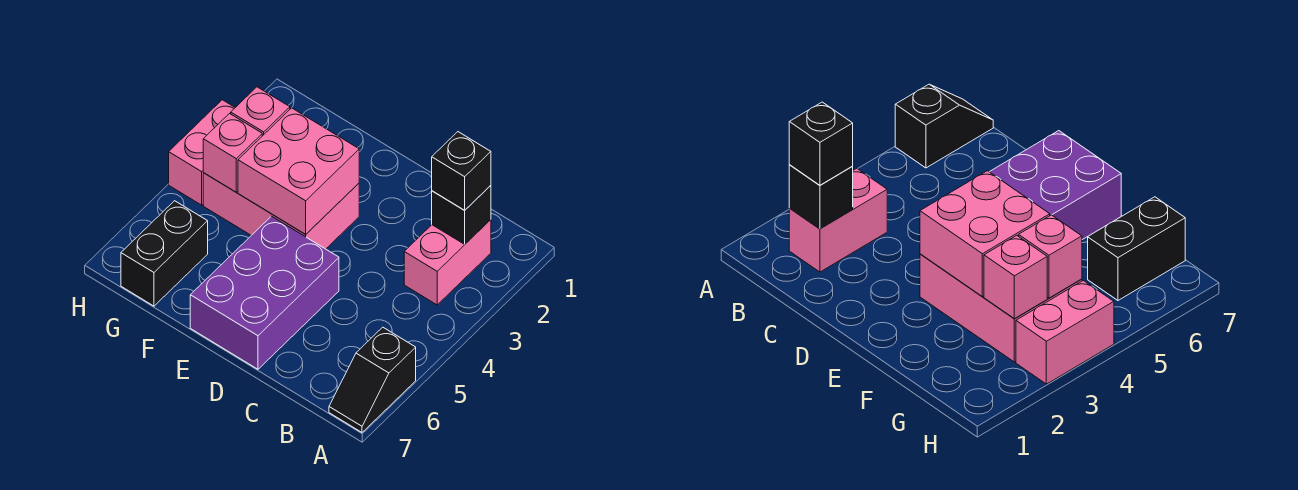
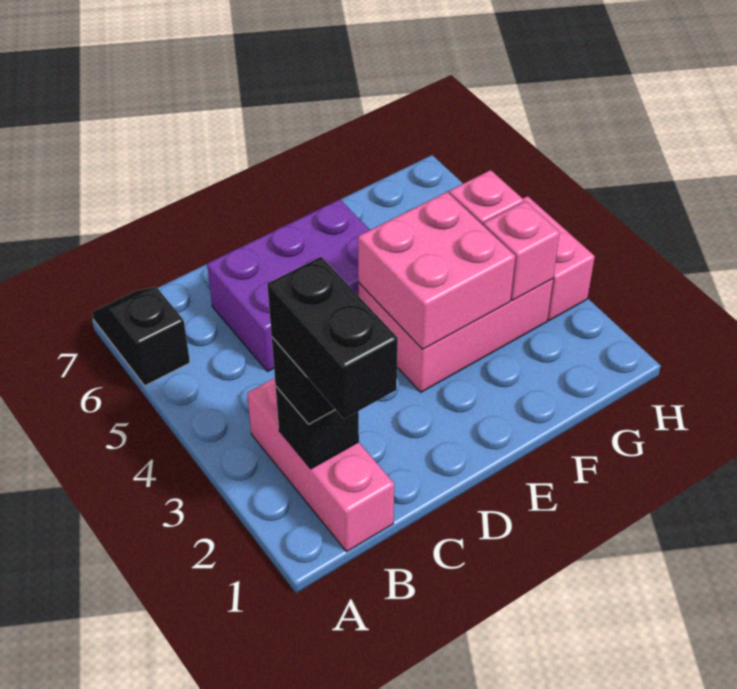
pink 1x2 brick [404,220,491,305] -> pink 1x3 brick [247,378,394,552]
purple 2x3 brick [190,216,339,369] -> purple 2x3 brick turned to [207,199,370,371]
black 1x2 brick [121,201,208,306] -> black 1x2 brick moved to [267,257,398,419]

